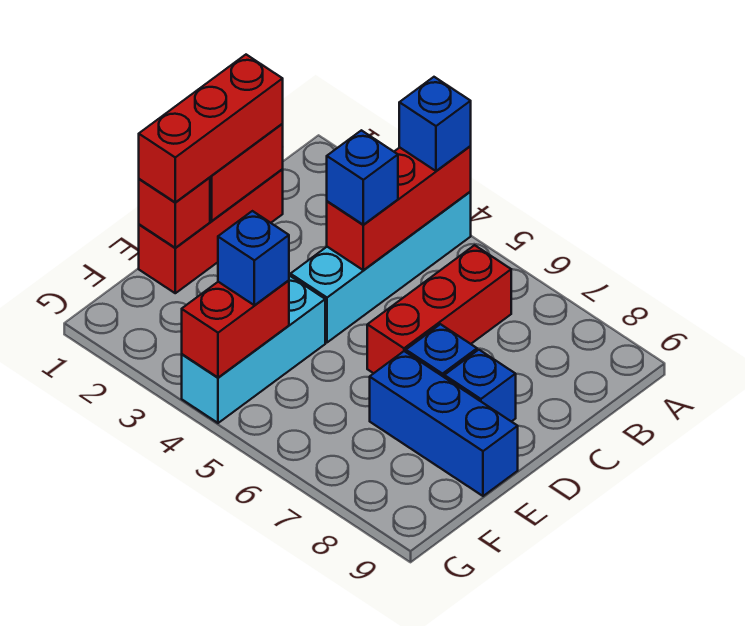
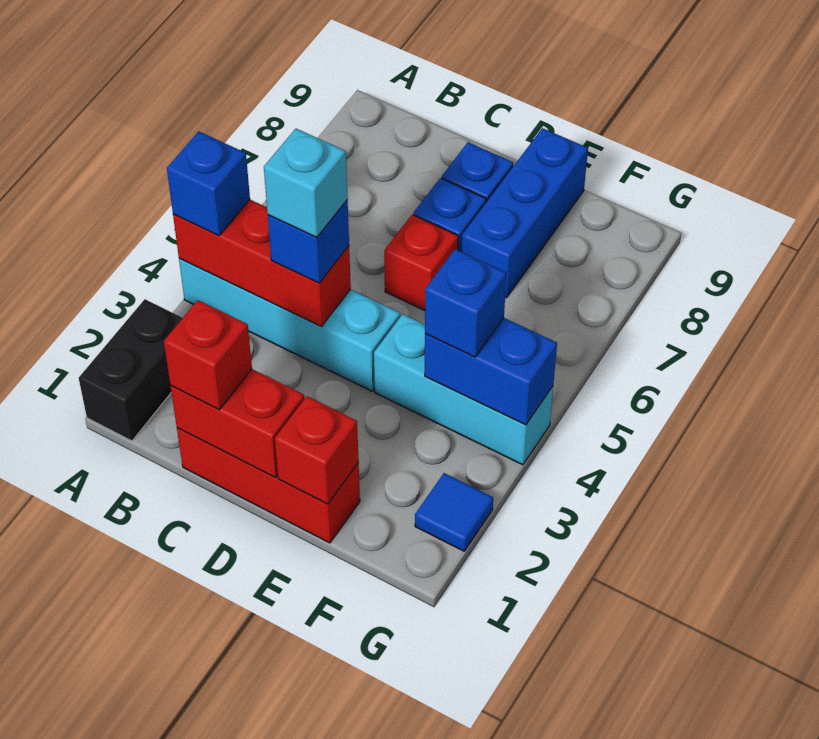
none -> black 1x2 brick [79,299,182,441]
red 1x3 brick [367,245,511,373] -> red 1x1 brick [384,215,458,310]
red 1x3 brick [139,55,283,203] -> red 1x1 brick [164,300,252,410]
none -> cyan 1x1 brick [264,129,348,237]
red 1x2 brick [182,280,289,378] -> blue 1x2 brick [425,318,557,425]
none -> blue 1x1 tile [415,473,493,551]

